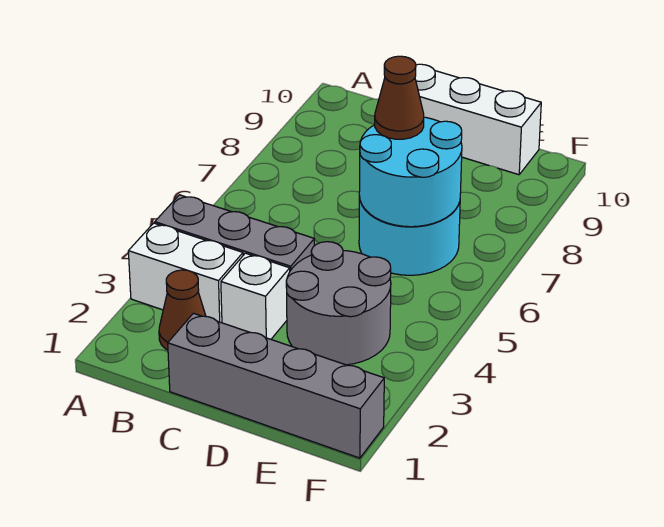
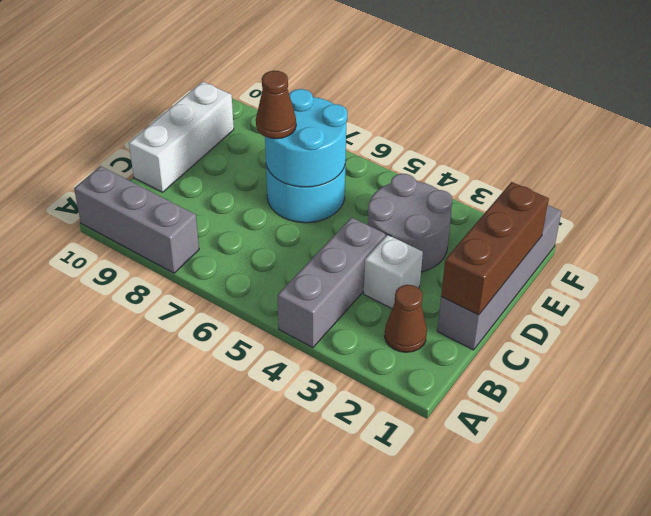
white 1x2 brick [128,223,243,323] -> none
none -> grey 1x3 brick [74,166,199,273]
none -> brown 1x3 brick [441,182,549,315]

